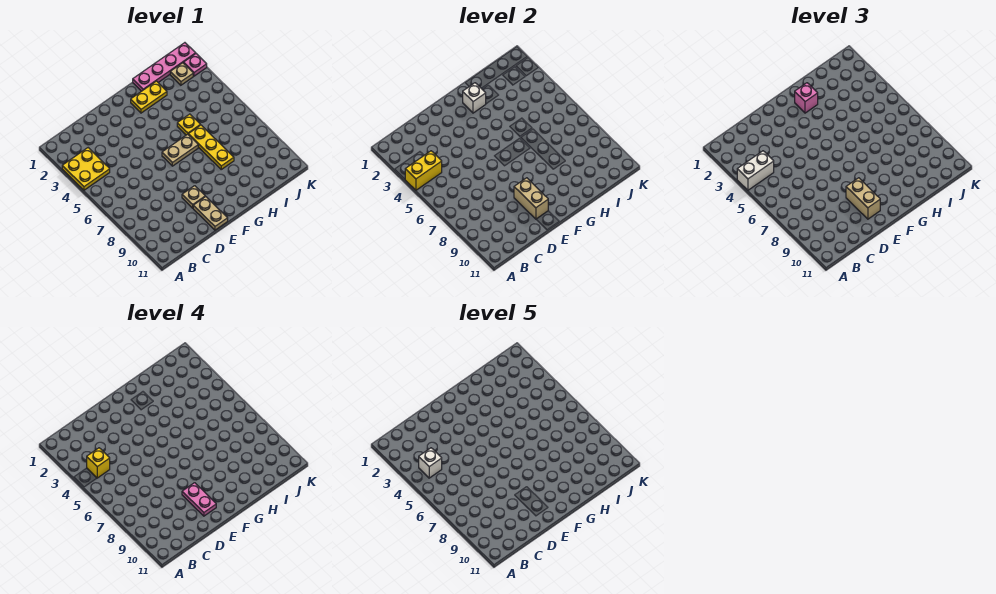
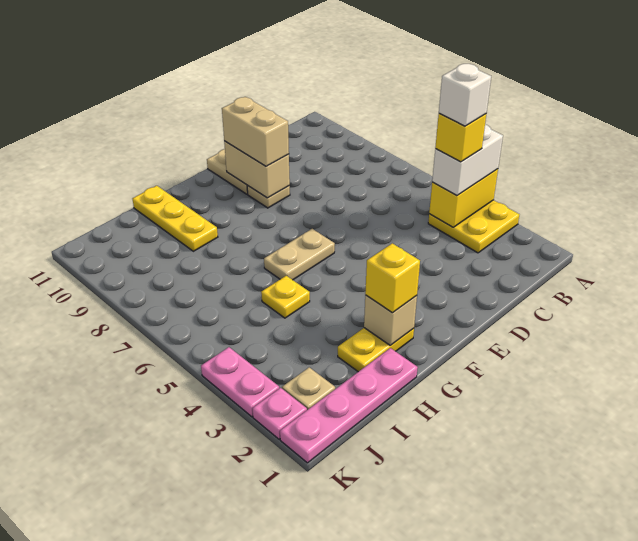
pink 1x2 plate [182,483,216,516] -> pink 1x2 plate moved to [201,347,279,417]
white 1x1 brick [463,83,486,113] -> tan 1x1 brick [364,295,417,345]
pink 1x1 brick [795,83,818,113] -> yellow 1x1 brick [365,243,420,313]
yellow 1x3 plate [188,125,234,169] -> yellow 1x3 plate moved to [133,186,218,251]

